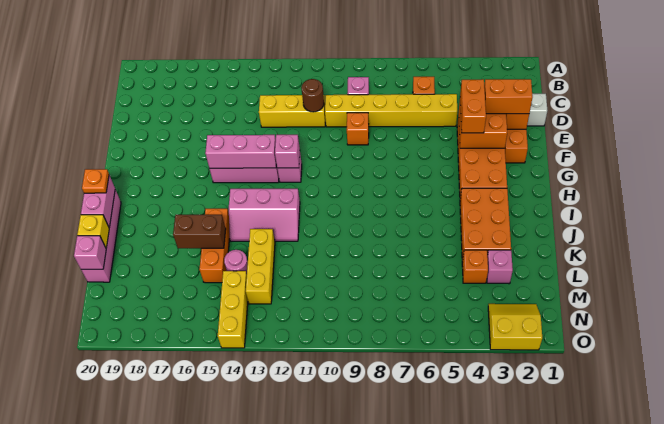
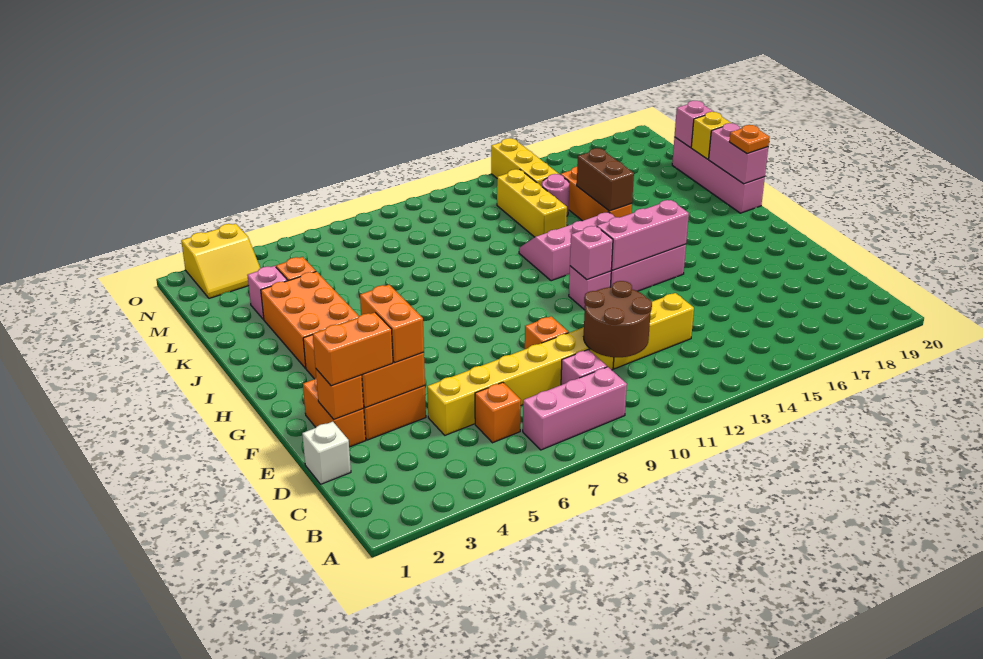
none -> pink 1x3 brick [523,367,627,450]
brown 1x1 round brick [301,79,324,112] -> brown 2x2 round brick [584,281,652,357]
brown 1x2 brick [173,215,226,248] -> brown 1x2 brick turned to [577,148,634,211]

